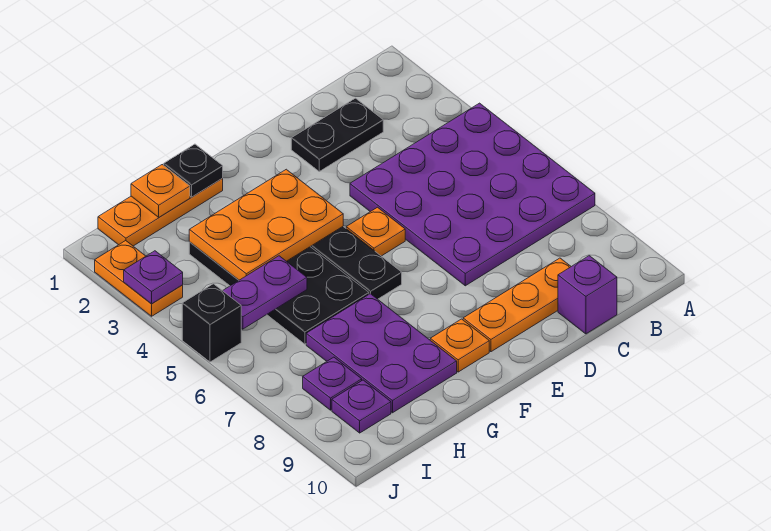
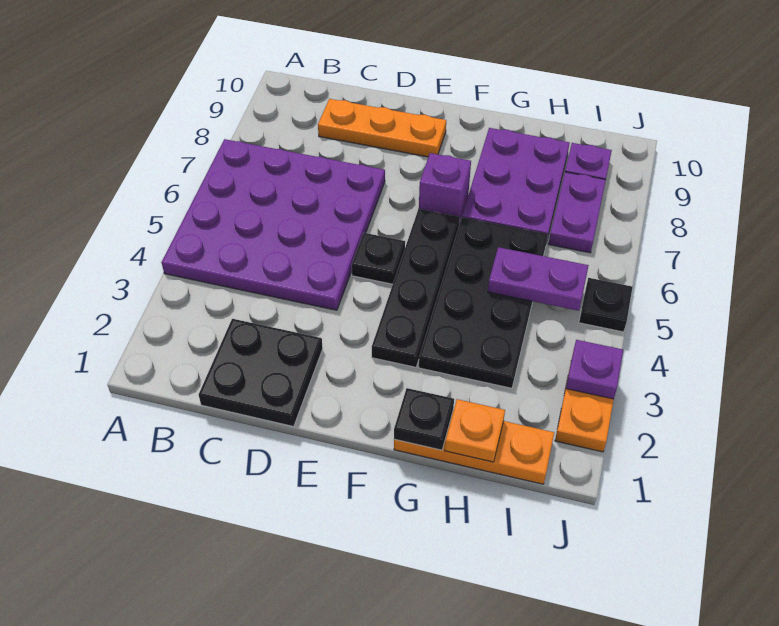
black 1x2 plate [291,98,383,171] -> black 2x2 plate [199,319,323,427]
purple 1x1 brick [558,256,617,334] -> purple 1x1 brick moved to [419,153,471,224]
orange 1x1 plate [346,207,405,256] -> black 1x1 plate [352,233,405,284]
orange 2x3 plate [189,169,343,280] -> none
orange 1x1 plate [430,319,489,372] -> none
purple 1x1 plate [303,357,362,410] -> purple 1x2 plate [549,172,606,253]
black 1x1 brick [182,284,241,362] -> black 1x1 plate [579,278,633,332]

